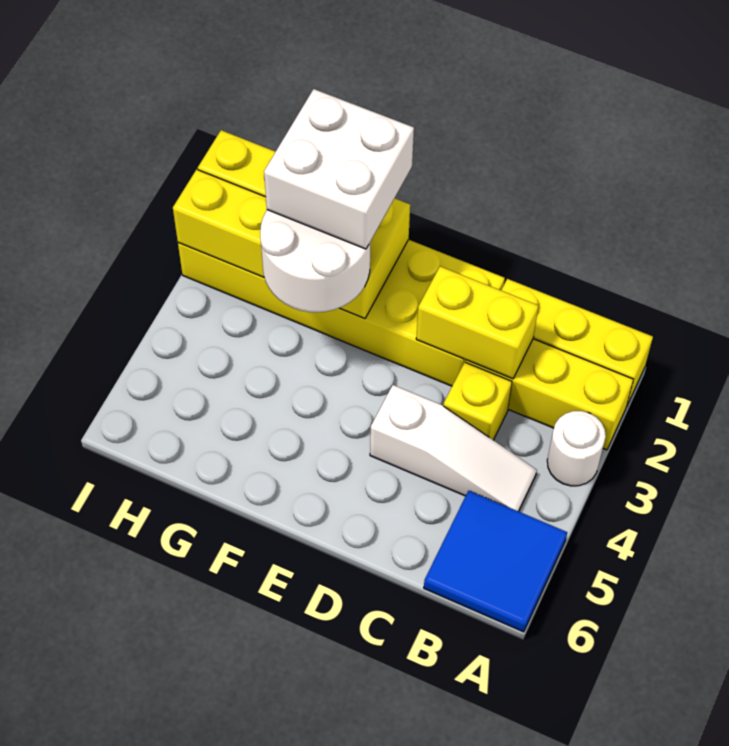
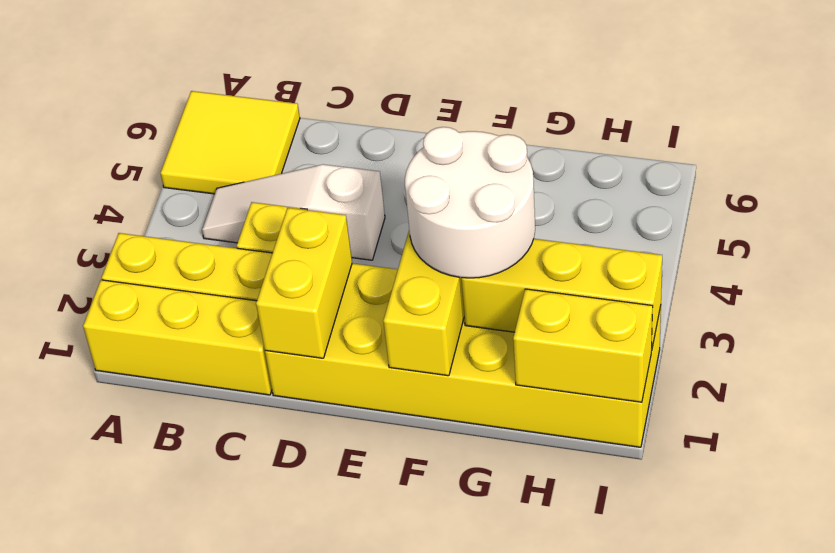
white 1x1 round brick [547,411,606,486] -> none
blue 2x2 tile [424,491,567,632] -> yellow 2x2 tile [161,91,300,194]
yellow 1x2 brick [416,266,538,379] -> yellow 1x2 brick turned to [256,208,352,358]
white 2x2 brick [264,89,414,249] -> none

